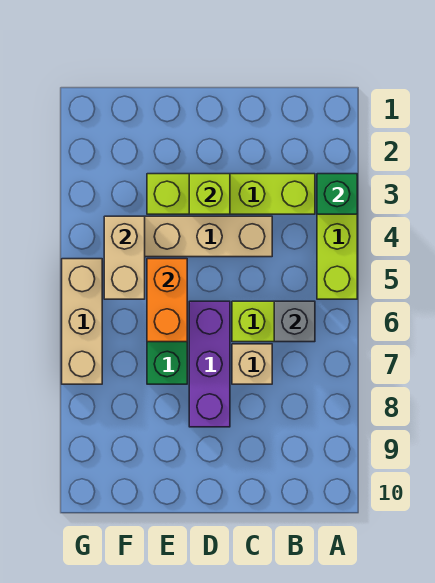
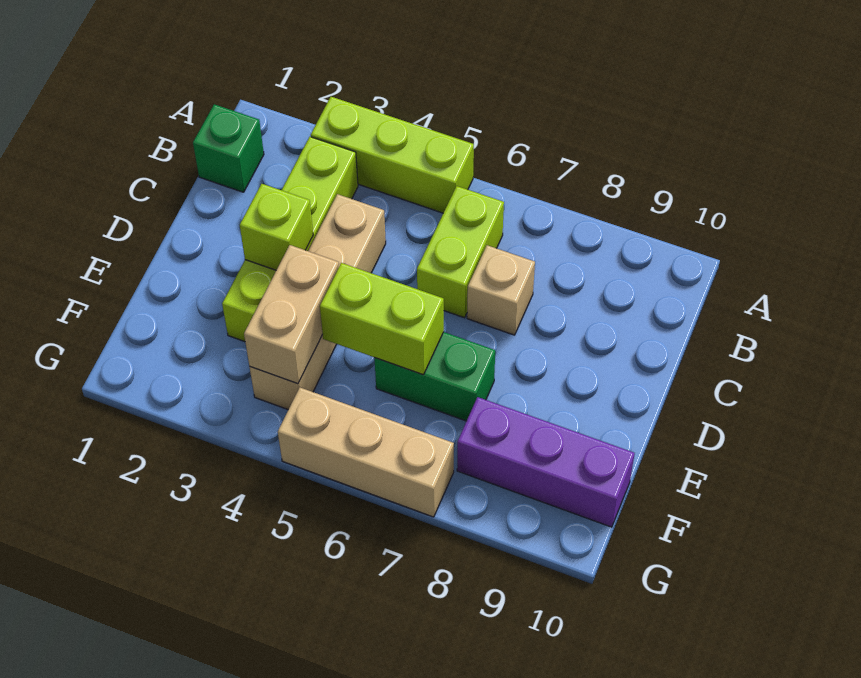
green 1x1 brick [317,174,357,214] -> green 1x1 brick moved to [193,104,264,192]
grey 1x1 brick [274,301,315,342] -> none
purple 1x3 brick [189,301,230,427] -> purple 1x3 brick moved to [457,397,635,527]
orange 1x2 brick [147,259,187,342] -> lime 1x2 brick [320,263,444,375]
tan 1x2 brick [104,216,145,299] -> tan 1x2 brick turned to [244,245,339,384]

